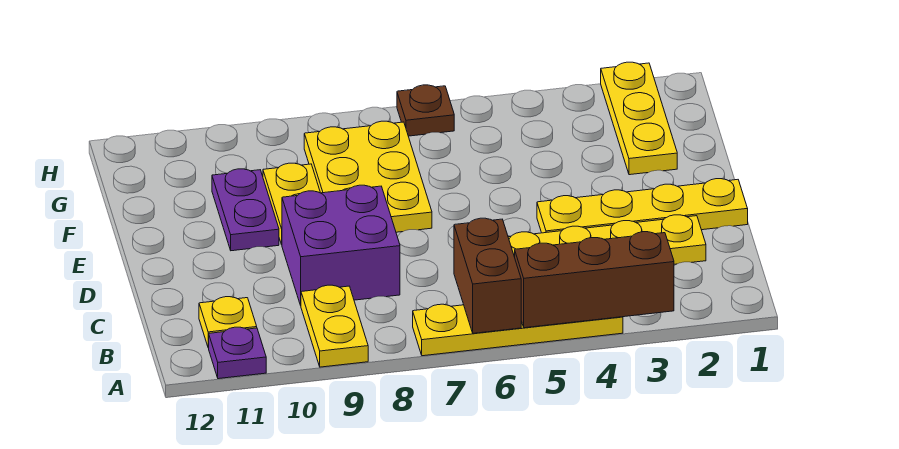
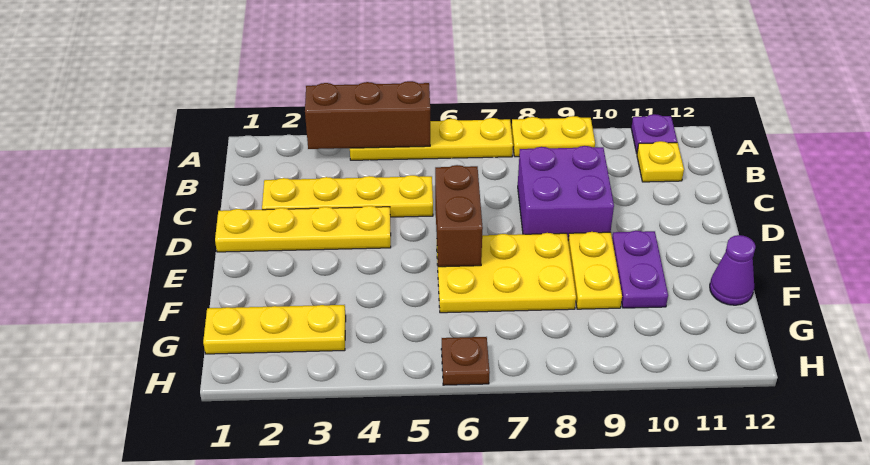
brown 1x2 brick [454,218,521,333] -> brown 1x2 brick moved to [435,165,483,267]
yellow 1x2 plate [301,285,368,367] -> yellow 1x2 plate turned to [511,116,595,157]
yellow 2x3 plate [304,121,432,232] -> yellow 2x3 plate turned to [437,233,576,313]
yellow 1x3 plate [601,62,677,175] -> yellow 1x3 plate turned to [203,305,346,354]
none -> purple 1x1 cone [710,235,756,305]

